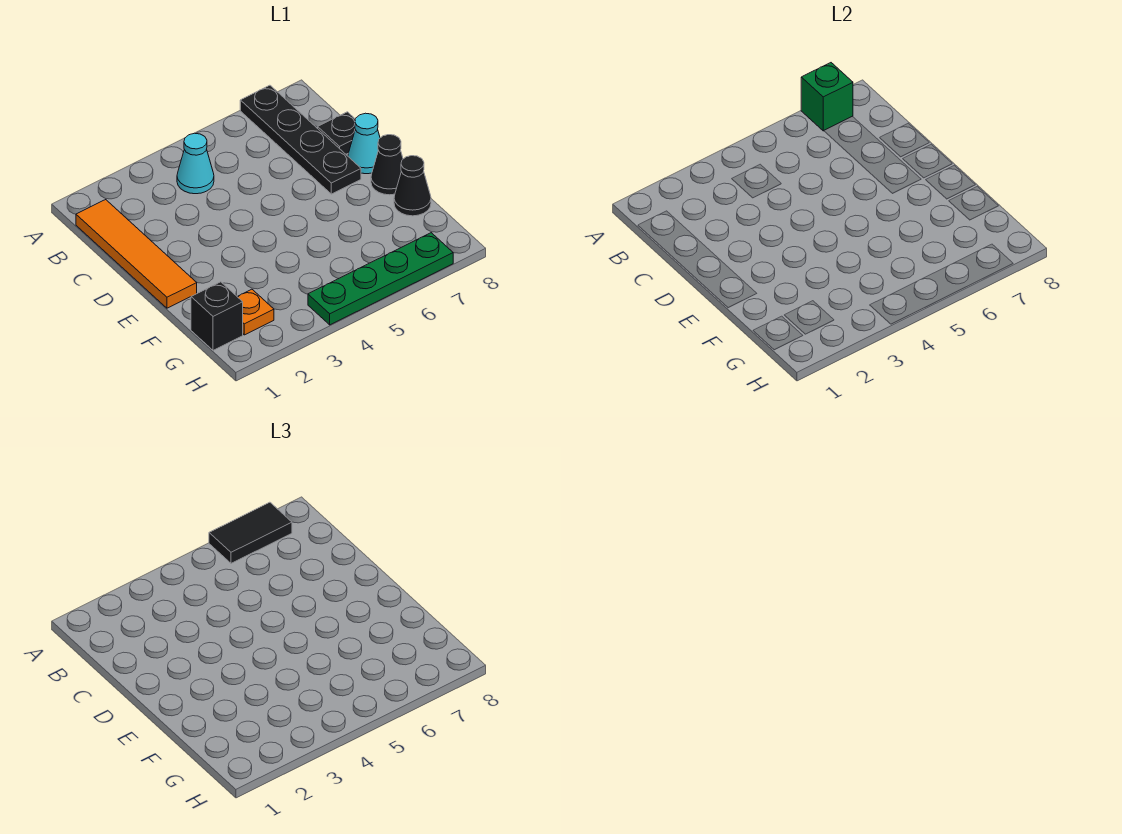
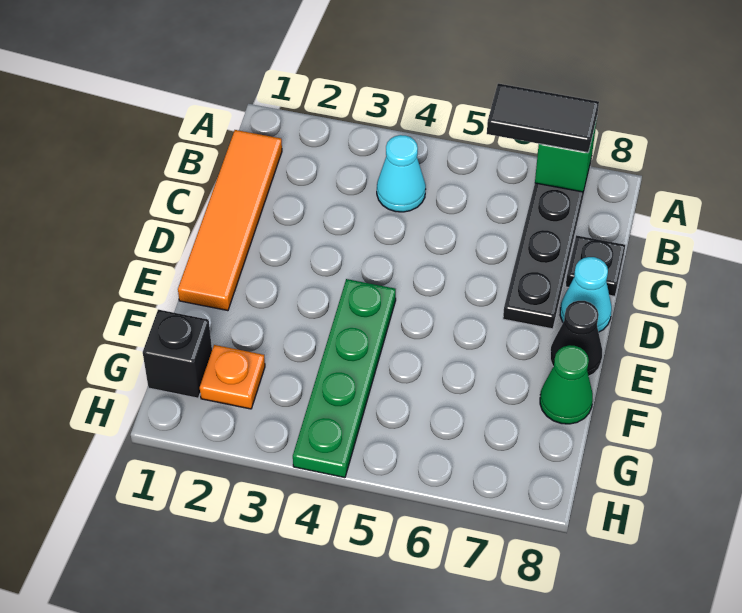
black 1x1 cone [394,156,431,216] -> green 1x1 cone [540,345,593,424]
green 1x4 plate [308,233,453,325] -> green 1x4 plate turned to [293,279,396,478]

